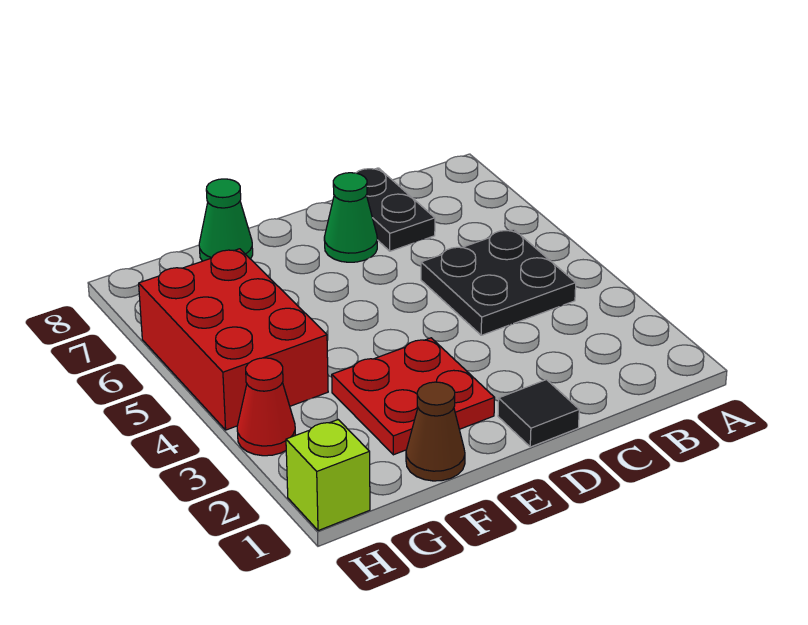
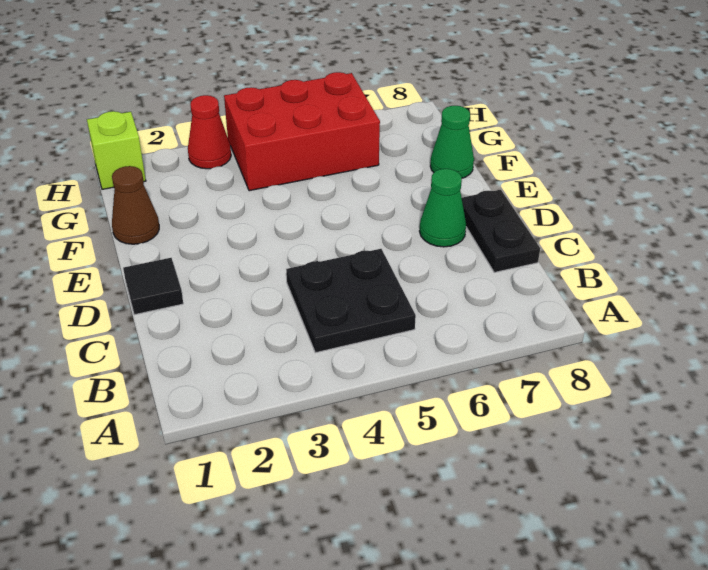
black 1x2 plate [356,168,435,251] -> black 1x2 plate turned to [462,190,540,272]
red 2x2 plate [332,338,495,455] -> none

